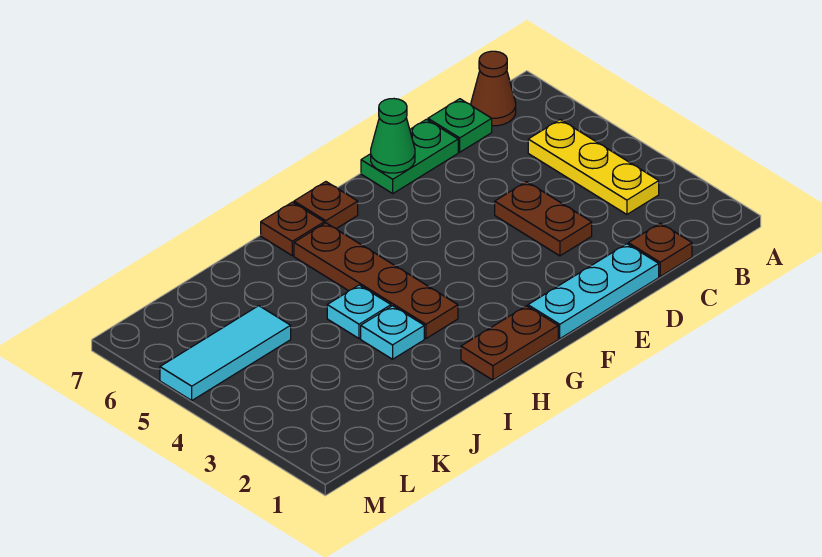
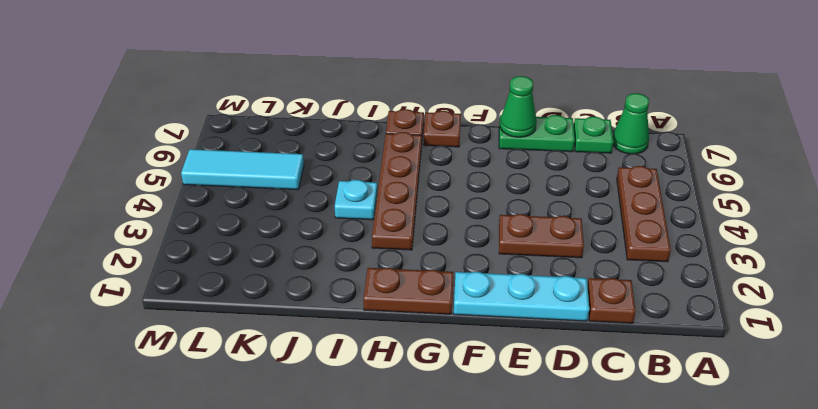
yellow 1x3 plate [528,120,659,214] -> brown 1x3 plate [617,166,671,262]
brown 1x1 cone [471,51,516,126] -> green 1x1 cone [613,93,649,154]
brown 1x2 plate [495,182,592,256] -> brown 1x2 plate turned to [499,214,584,258]
cyan 1x1 plate [361,306,424,359] -> none

